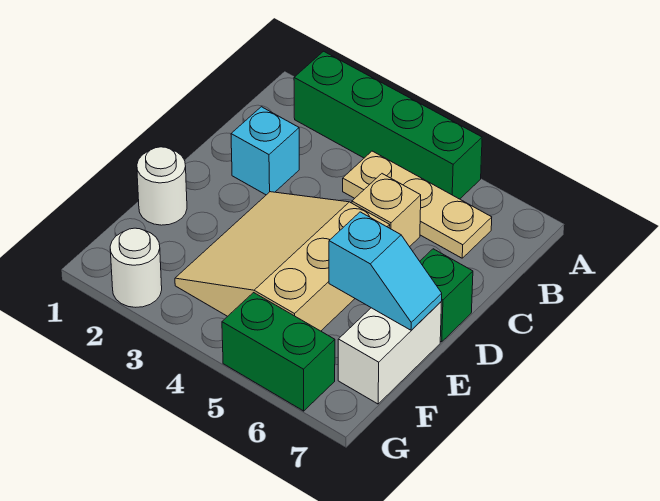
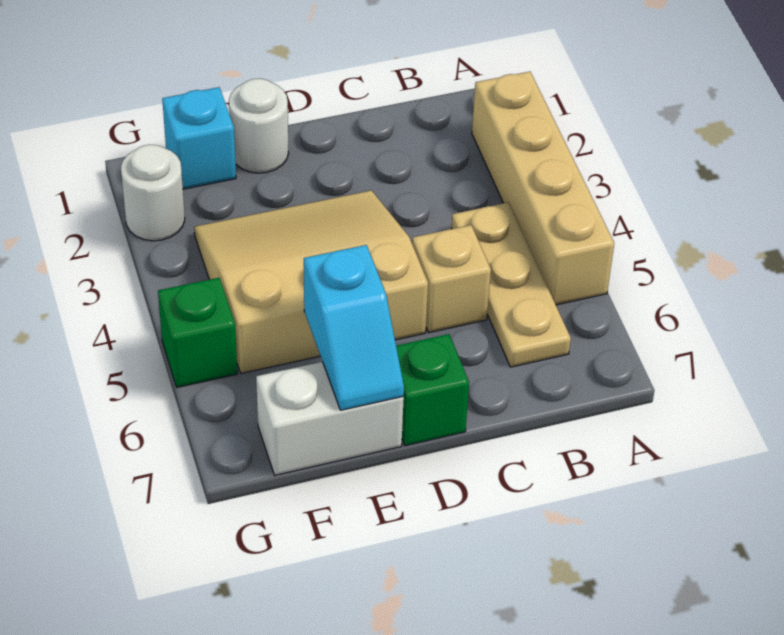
green 1x4 brick [294,51,482,199] -> tan 1x4 brick [472,72,614,305]
cyan 1x1 brick [231,107,299,195] -> cyan 1x1 brick moved to [162,87,236,189]
green 1x2 brick [222,293,335,411] -> green 1x1 brick [158,278,237,387]

